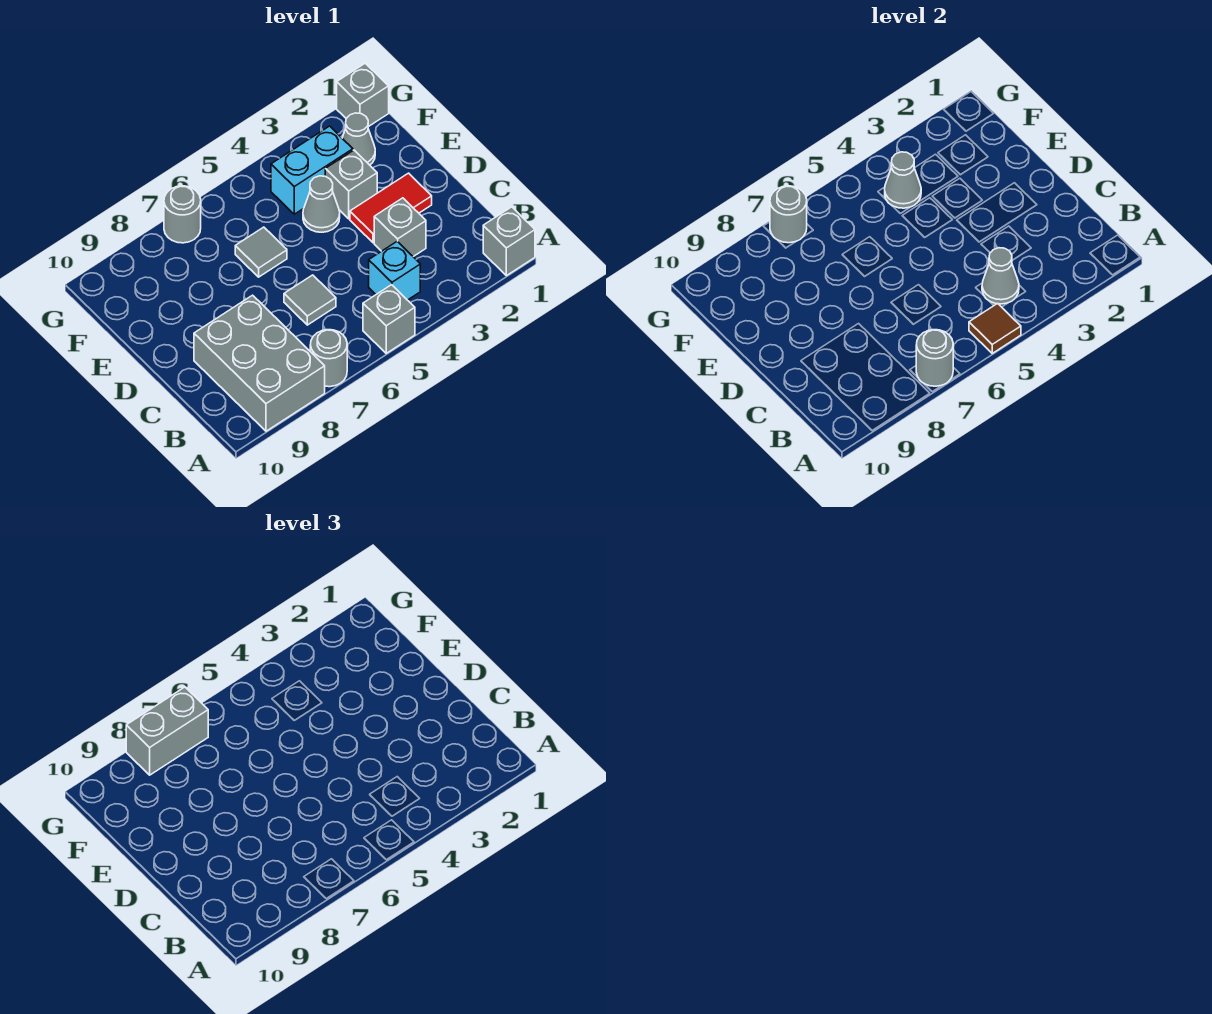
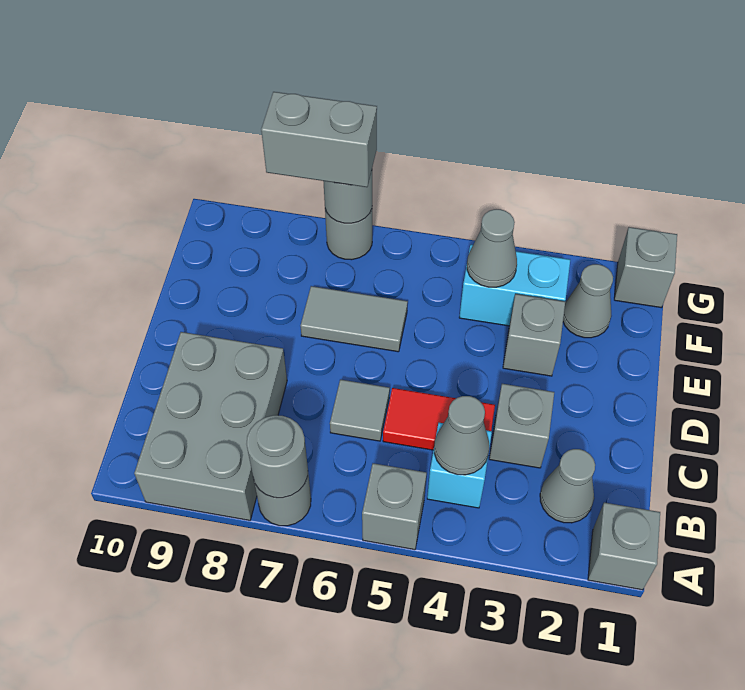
brown 1x1 tile [969,304,1021,353] -> none
red 1x2 tile [350,173,432,243] -> red 1x2 tile moved to [383,388,495,450]
grey 1x1 cone [303,176,340,232] -> grey 1x1 cone moved to [540,449,595,523]
grey 1x1 tile [235,227,287,277] -> grey 1x2 tile [301,286,408,352]

